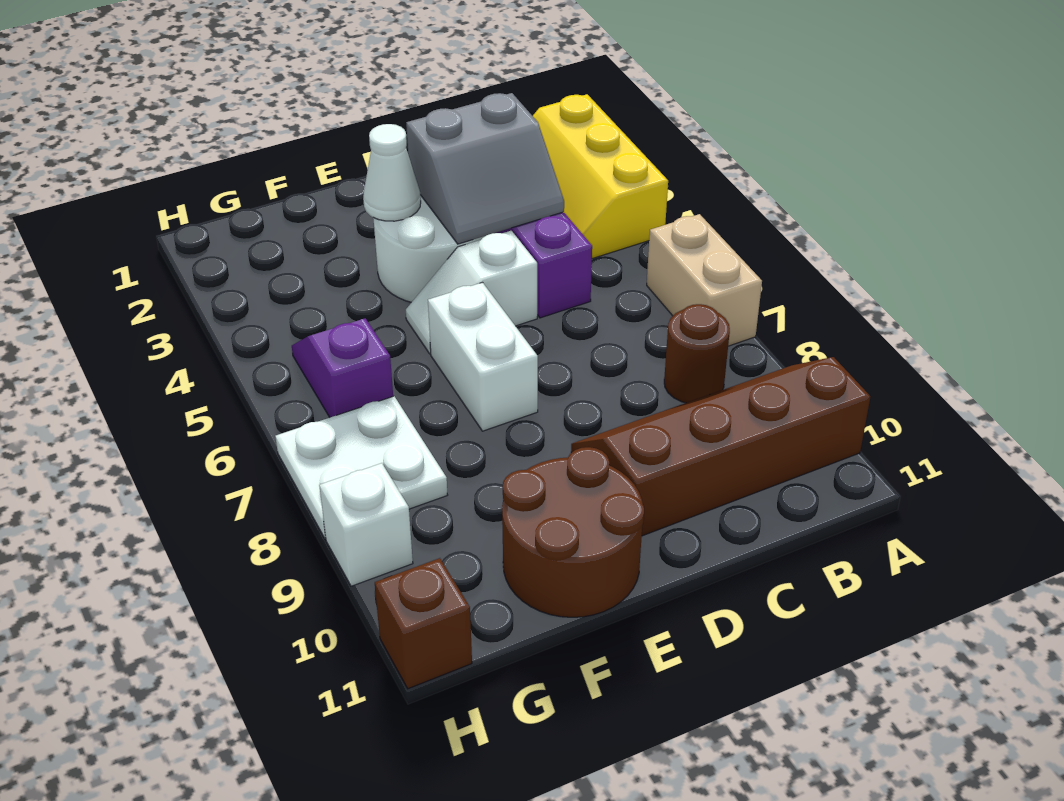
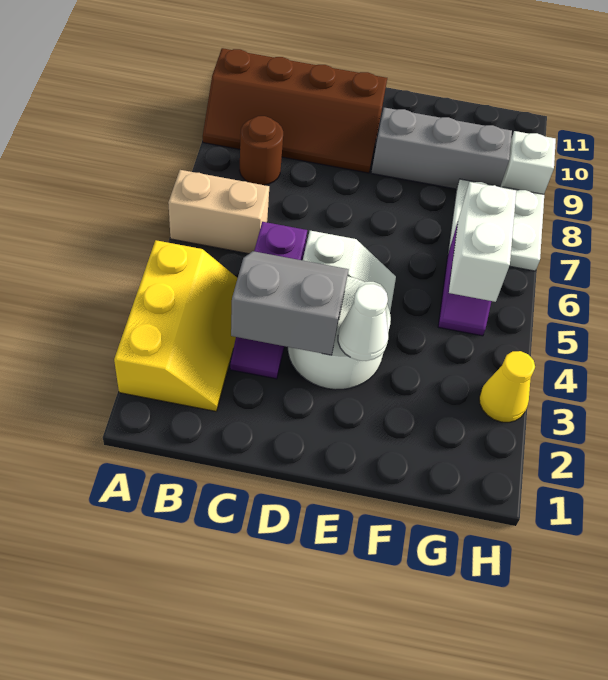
tan 1x2 brick [647,214,762,346] -> tan 1x2 brick turned to [168,170,269,254]
white 1x2 brick [428,282,538,431] -> white 1x2 brick moved to [449,182,516,302]
none -> grey 1x3 brick [371,108,512,189]
brown 2x2 round brick [502,447,644,617] -> none
none -> yellow 1x1 cone [479,351,535,422]
brown 1x1 brick [375,558,472,689] -> none

